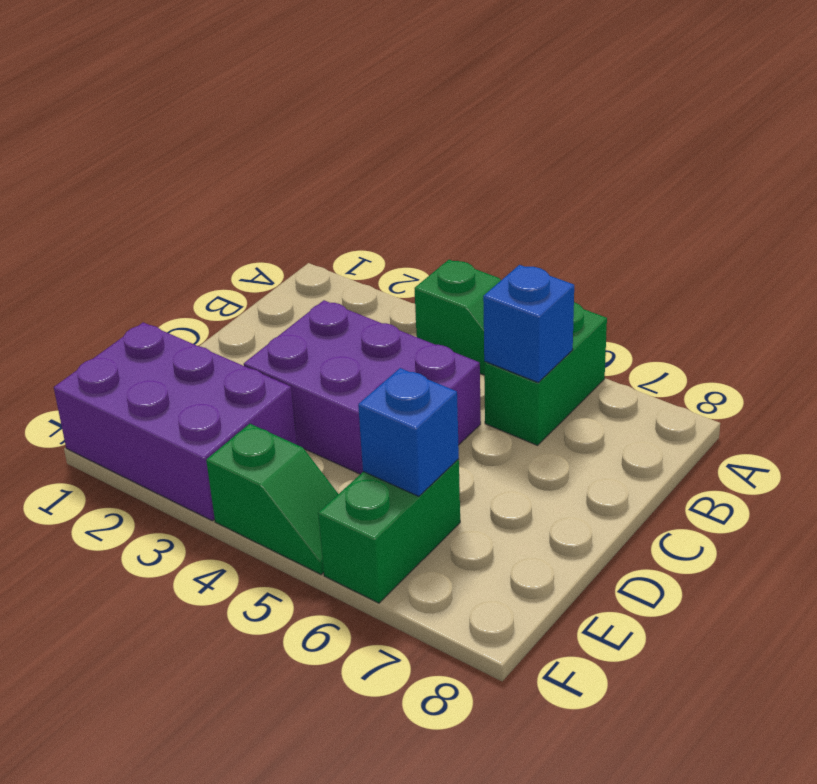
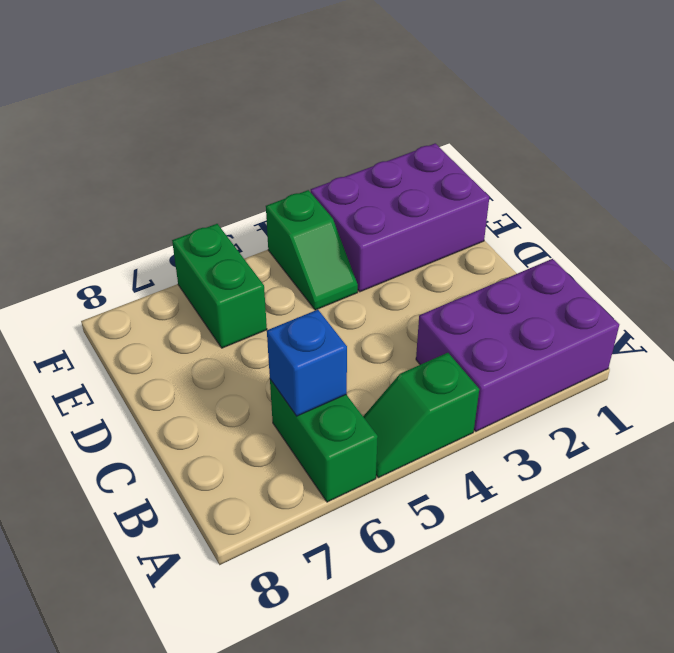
purple 2x3 brick [244,300,481,474] -> purple 2x3 brick moved to [416,259,619,431]
blue 1x1 brick [358,368,459,496] -> none
green 1x2 slope [206,424,338,574] -> green 1x2 slope turned to [266,190,358,310]

